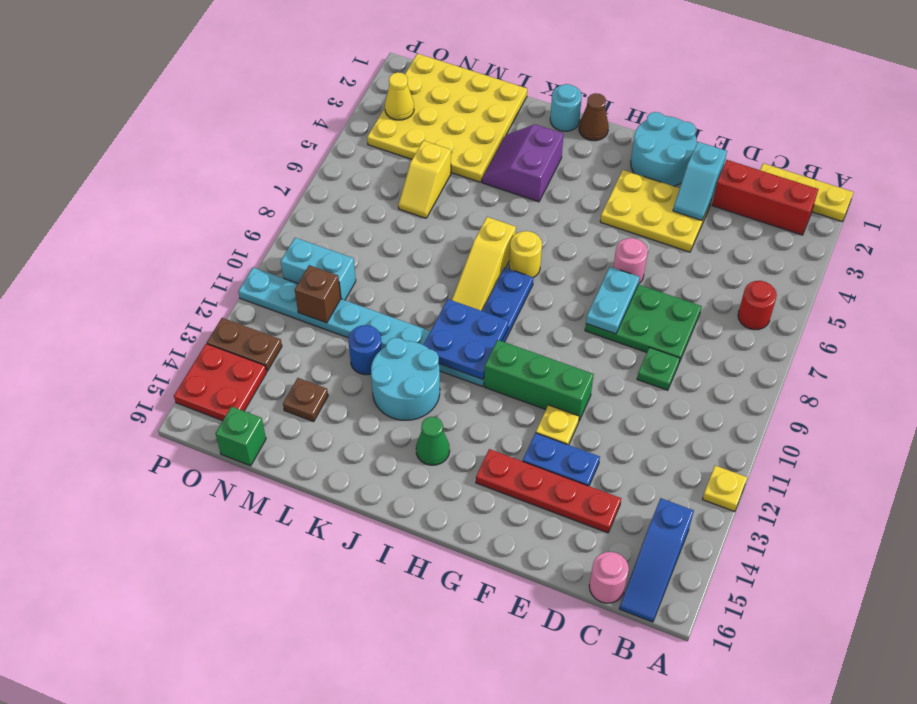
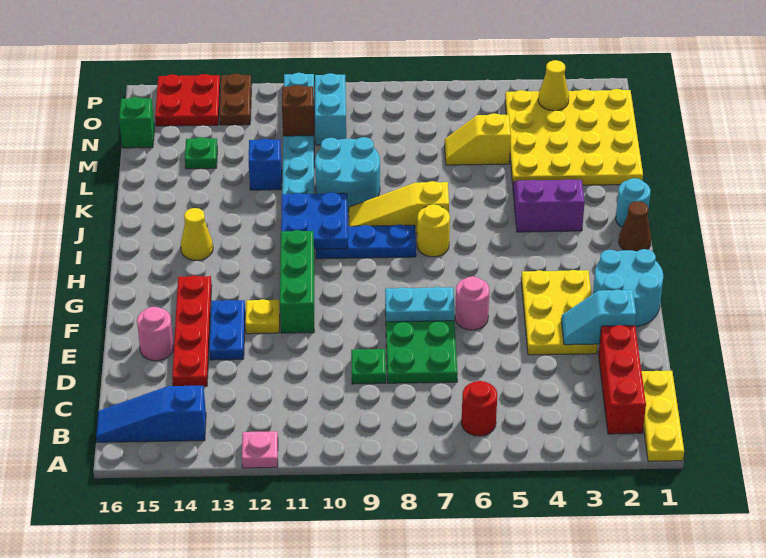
yellow 1x1 plate [702,466,747,512] -> pink 1x1 plate [242,431,278,468]
pink 1x1 round brick [589,552,629,603] -> pink 1x1 round brick moved to [137,307,174,361]
green 1x1 cone [416,417,450,465] -> yellow 1x1 cone [181,208,213,260]
cyan 2x2 round brick [371,338,440,420] -> cyan 2x2 round brick moved to [315,137,380,211]
blue 1x1 round brick [348,325,382,375] -> blue 1x1 brick [249,139,282,190]
brown 1x1 plate [283,378,328,422] -> green 1x1 plate [185,137,217,169]

